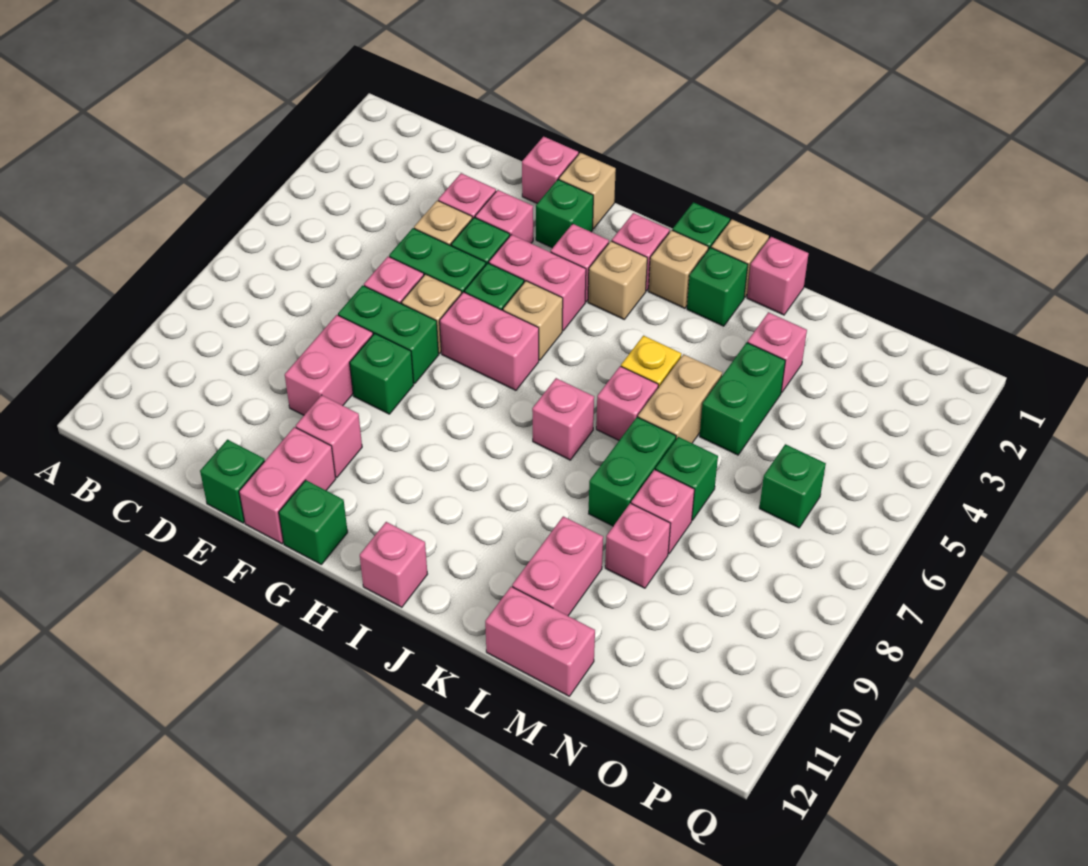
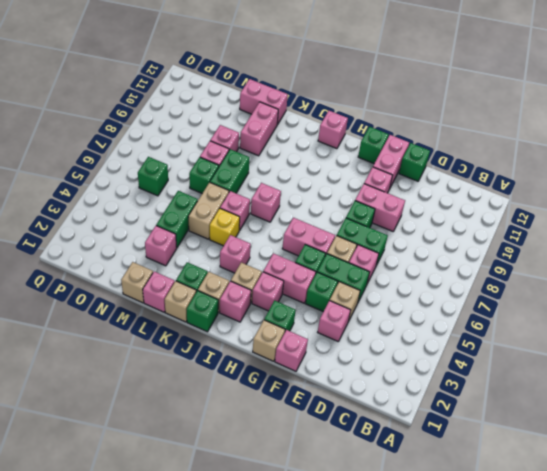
pink 1x2 brick [285,315,373,415] -> pink 1x2 brick turned to [355,184,405,231]
pink 1x1 brick [475,190,533,243] -> pink 1x1 brick moved to [220,235,251,273]
tan 1x1 brick [503,281,563,360] -> tan 1x1 brick moved to [121,262,153,303]

